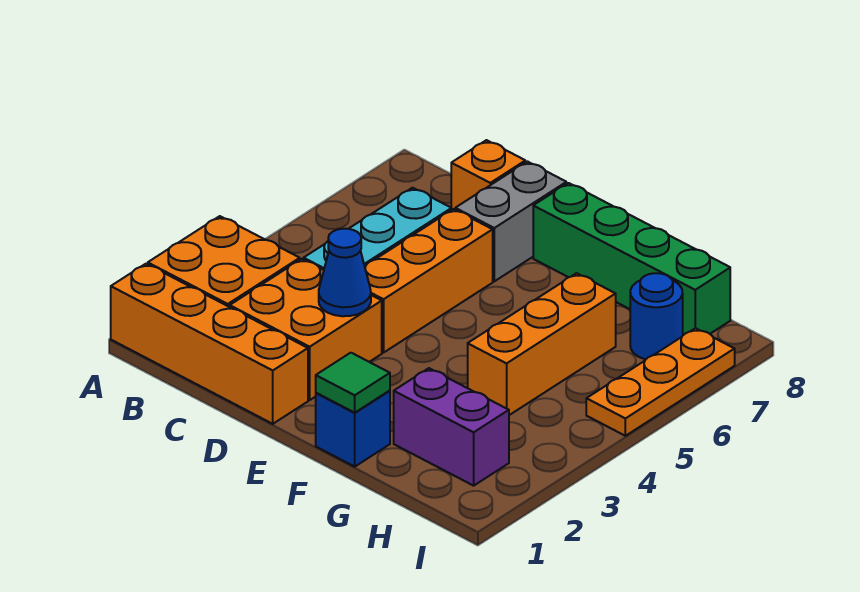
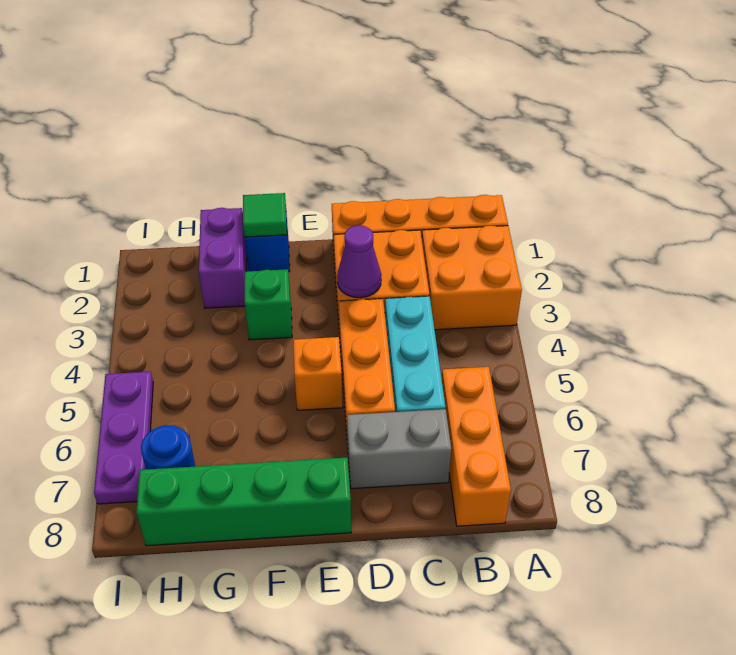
orange 1x1 brick [451,140,525,210] -> orange 1x1 brick moved to [293,337,343,410]
blue 1x1 cone [319,229,371,316] -> purple 1x1 cone [337,225,381,298]
grey 1x2 brick [455,162,566,281] -> grey 1x2 brick turned to [347,409,451,489]
none -> green 1x1 brick [245,269,292,340]
purple 1x2 brick [394,368,509,486] -> purple 1x2 brick turned to [199,208,247,308]
orange 1x3 brick [468,273,616,415] -> orange 1x3 brick moved to [442,367,511,526]
orange 1x3 plate [586,328,735,436] -> purple 1x3 plate [94,372,153,504]

